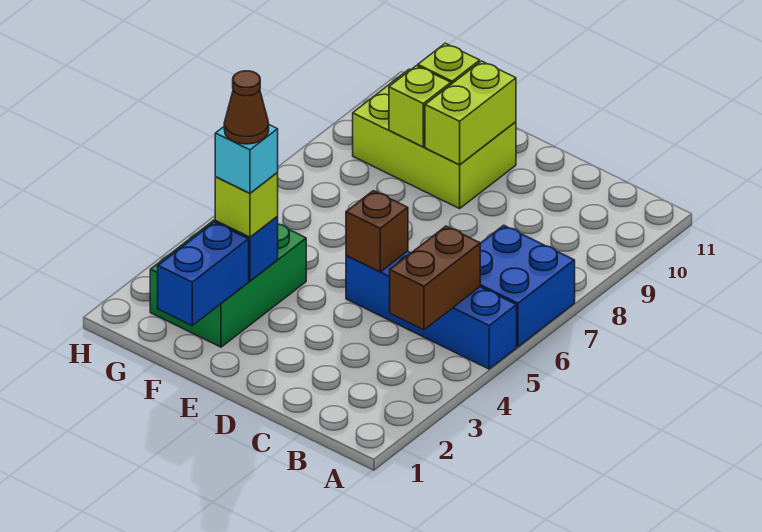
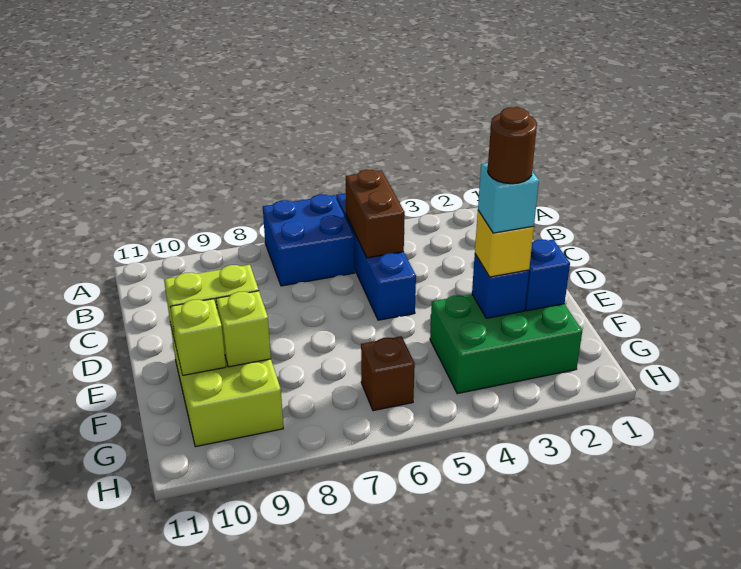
brown 1x2 brick [390,226,480,330] -> brown 1x2 brick turned to [346,170,405,258]
brown 1x1 brick [346,191,408,272] -> brown 1x1 brick moved to [361,336,415,411]
blue 1x2 brick [158,222,249,326] -> blue 1x1 brick [525,240,570,311]
lime 1x1 brick [215,173,278,237] -> yellow 1x1 brick [475,211,534,277]
brown 1x1 cone [224,71,269,144] -> brown 1x1 round brick [488,107,537,184]

